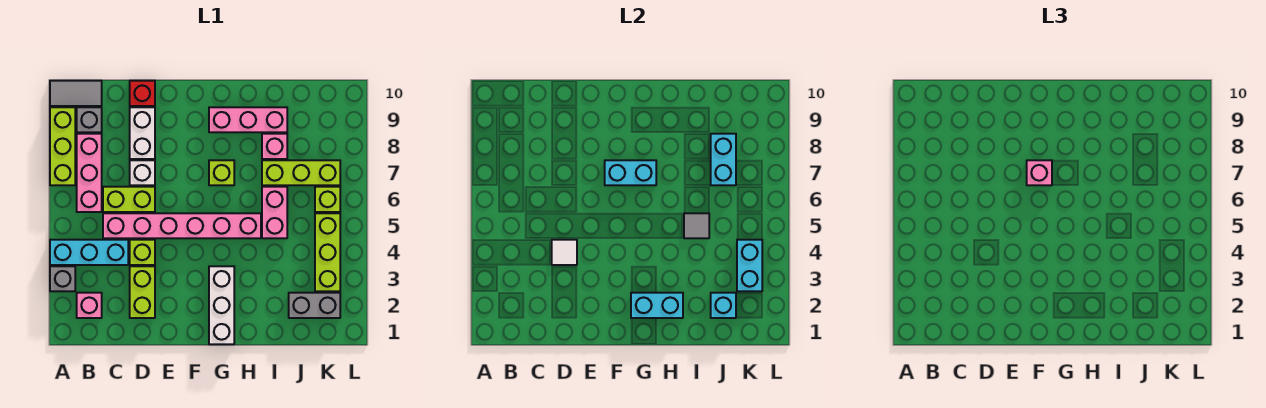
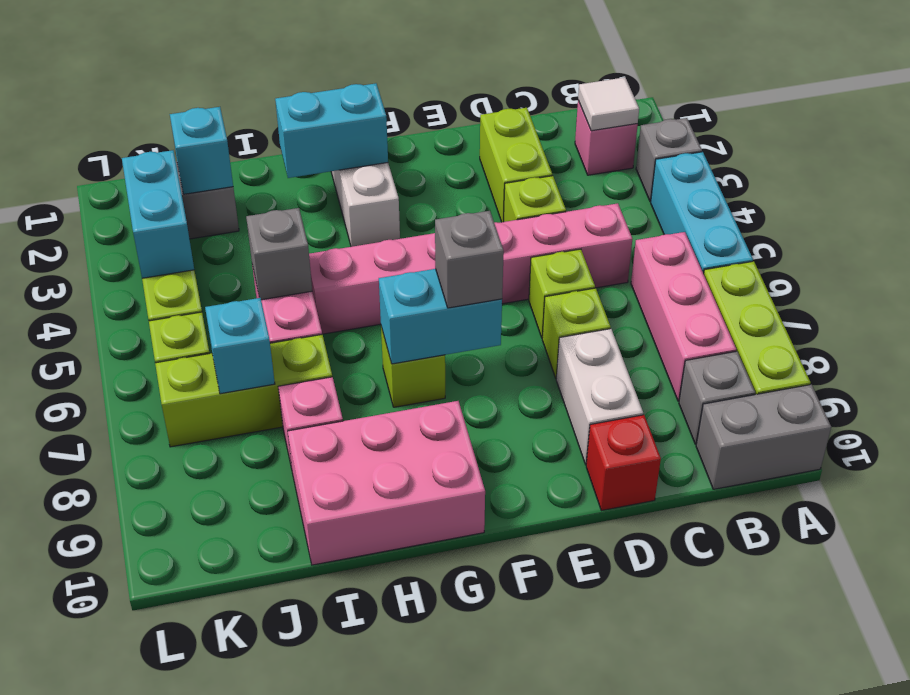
cyan 1x3 brick [50,240,128,265] -> cyan 1x3 brick turned to [651,152,753,274]
grey 1x2 tile [50,81,102,106] -> grey 1x2 brick [696,385,831,489]
lime 1x2 brick [103,187,155,212] -> lime 1x1 brick [529,249,595,338]
white 1x1 tile [552,240,577,265] -> white 1x1 tile moved to [578,77,639,131]
white 1x1 brick [130,160,155,185] -> lime 1x1 brick [542,288,611,379]
pink 1x1 brick [1027,160,1052,185] -> grey 1x1 brick [435,211,504,308]
pink 1x3 brick [209,107,287,132] -> pink 2x3 brick [288,401,485,565]
grey 1x1 tile [684,213,709,238] -> grey 1x1 brick [246,208,312,300]
cyan 1x2 brick [711,134,736,185] -> cyan 1x1 brick [205,298,275,394]

